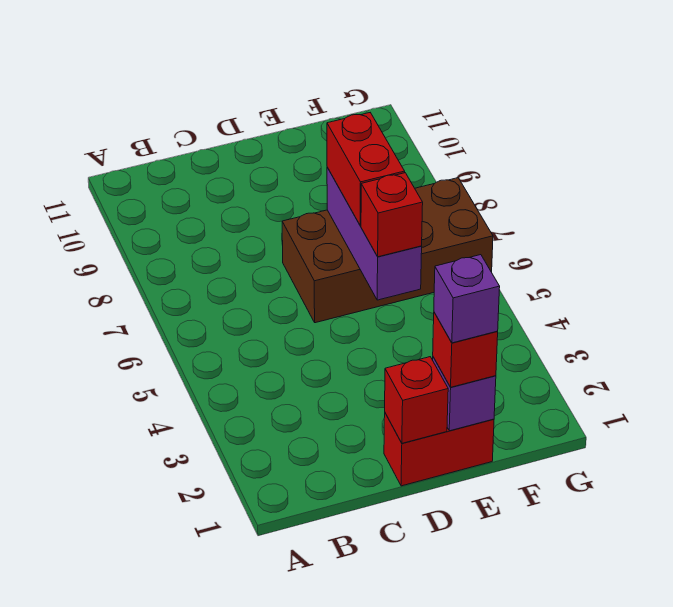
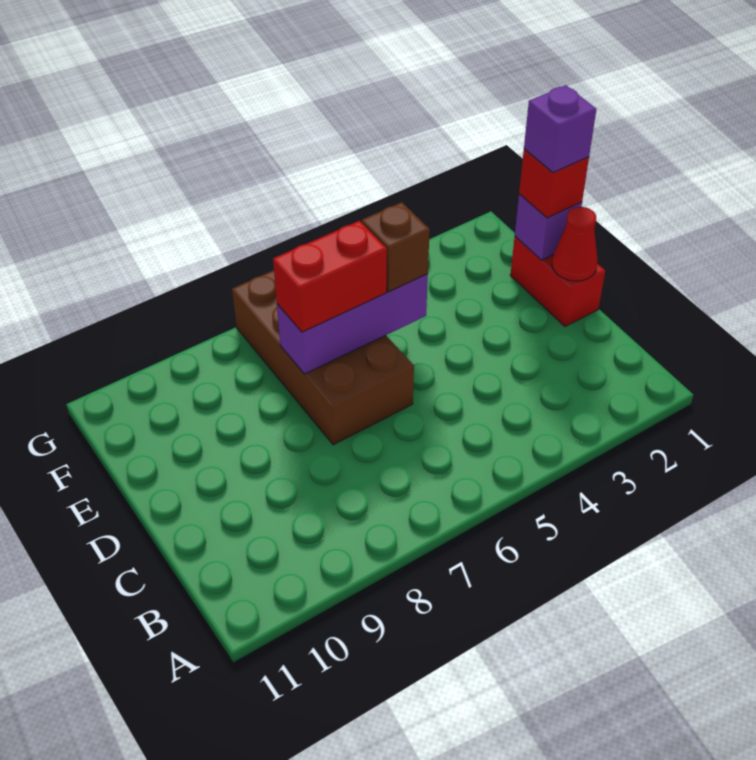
red 1x1 brick [385,357,448,443] -> red 1x1 cone [552,207,598,281]
red 1x1 brick [361,173,423,257] -> brown 1x1 brick [362,202,430,292]

